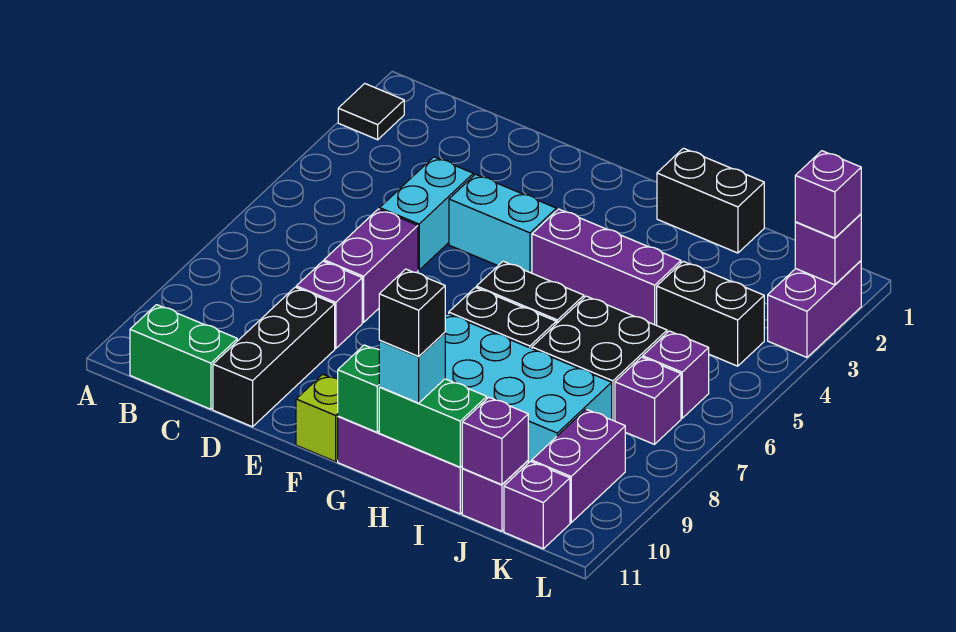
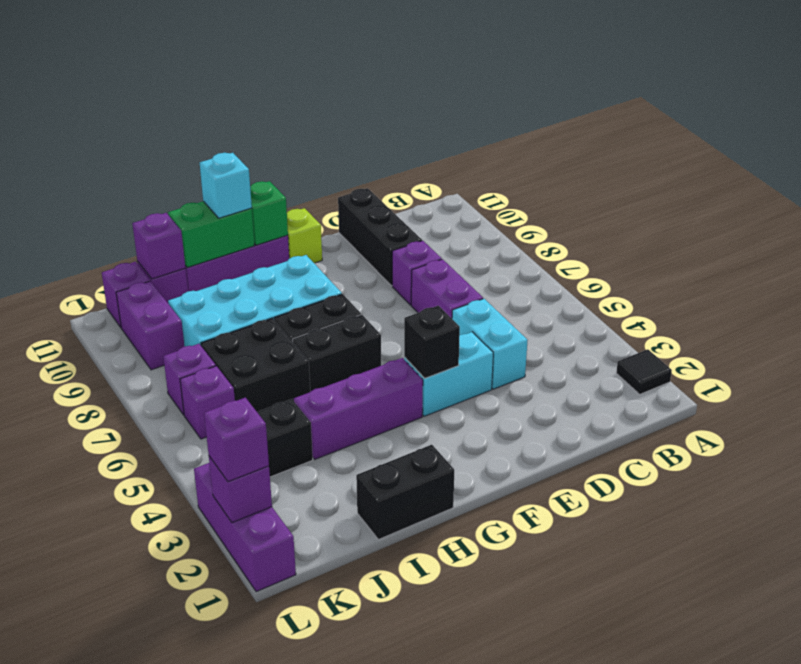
green 1x2 brick [130,305,237,409] -> none
black 1x1 brick [379,269,445,356] -> black 1x1 brick moved to [404,306,460,378]
purple 1x2 brick [768,261,861,357] -> purple 1x3 brick [194,463,296,592]

